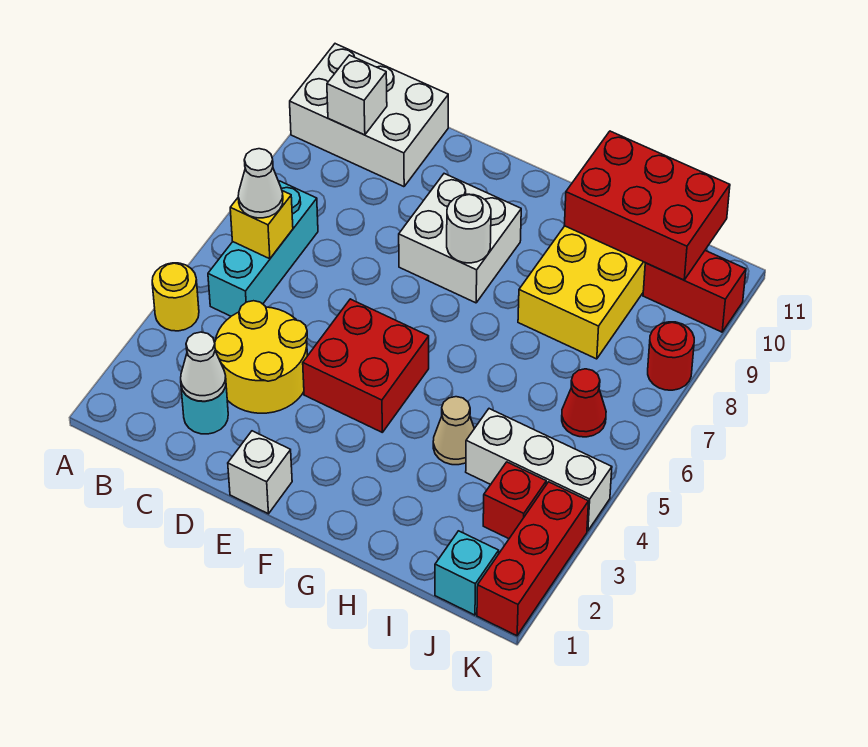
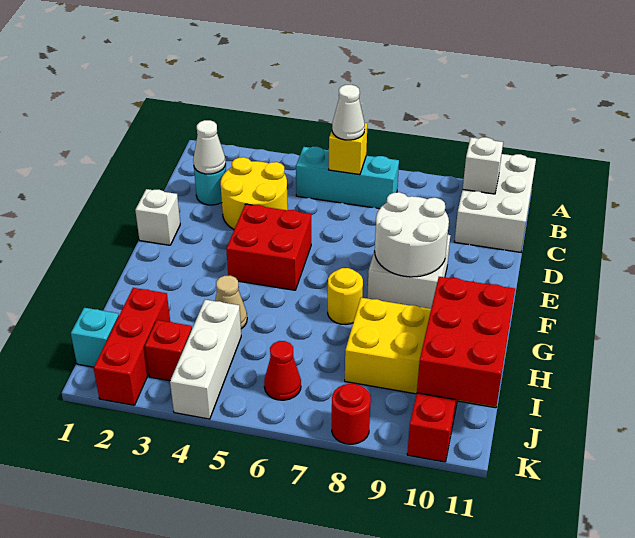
yellow 1x1 round brick [152,263,199,331] -> yellow 1x1 round brick moved to [328,268,363,325]
white 1x1 round brick [447,194,491,263] -> white 2x2 round brick [375,192,449,277]
red 1x3 brick [477,482,589,636] -> red 1x3 brick turned to [94,288,170,405]

